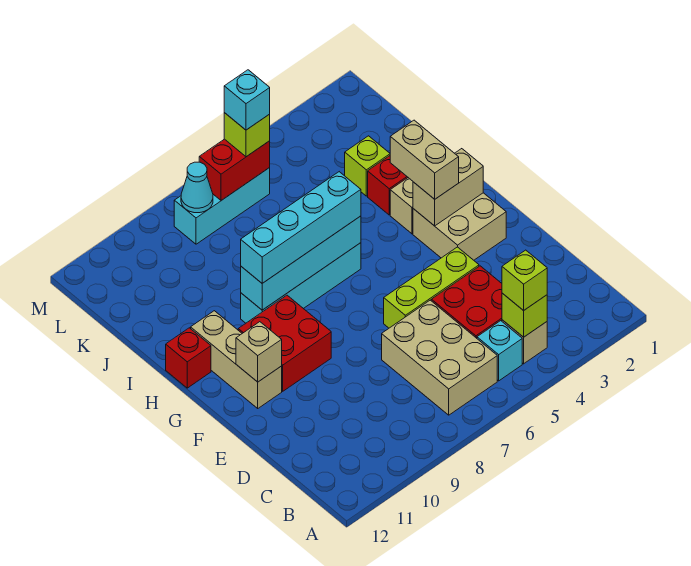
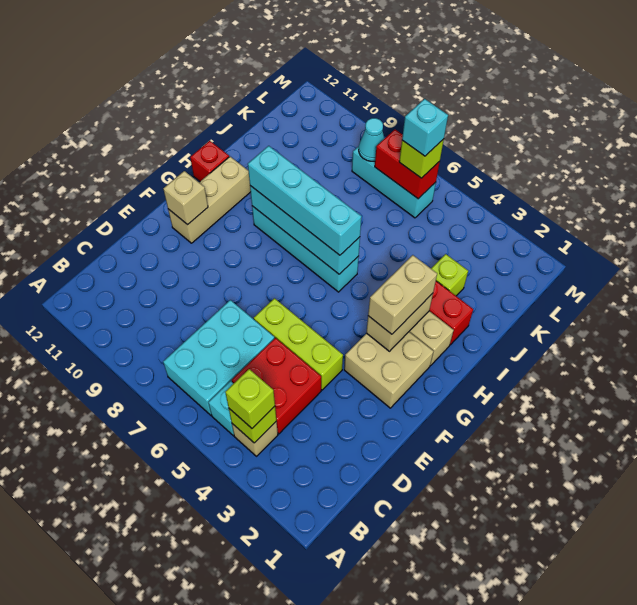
tan 2x3 brick [382,300,497,415] -> cyan 2x3 brick [163,300,275,415]
red 2x2 brick [238,295,331,391] -> none
tan 1x2 brick [413,149,483,226] -> tan 1x2 brick turned to [366,293,433,351]

